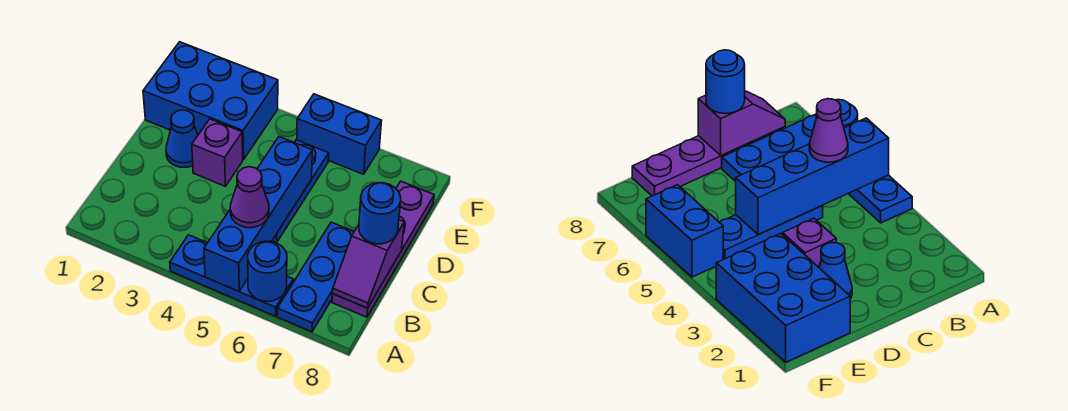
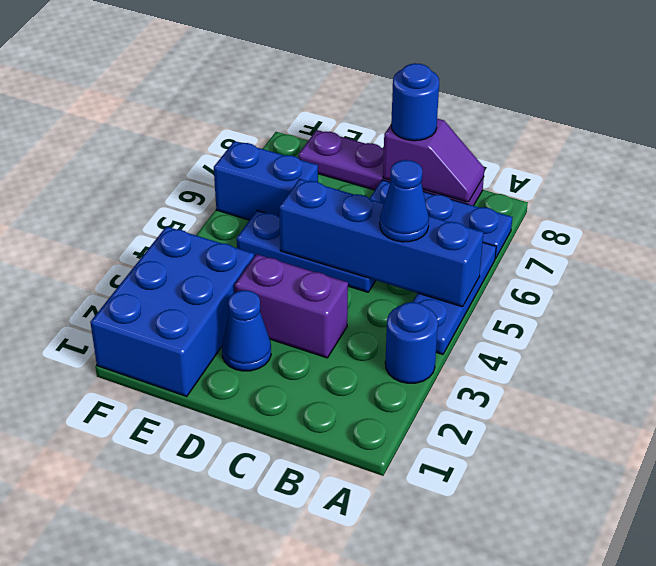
blue 1x1 round brick [248,241,287,301] -> blue 1x1 round brick moved to [385,302,438,383]
purple 1x1 cone [230,167,269,228] -> blue 1x1 cone [380,160,429,242]
purple 1x1 brick [192,119,243,186] -> purple 1x2 brick [234,254,348,358]
blue 1x2 brick [297,94,382,174] -> blue 1x2 brick turned to [214,141,318,220]

